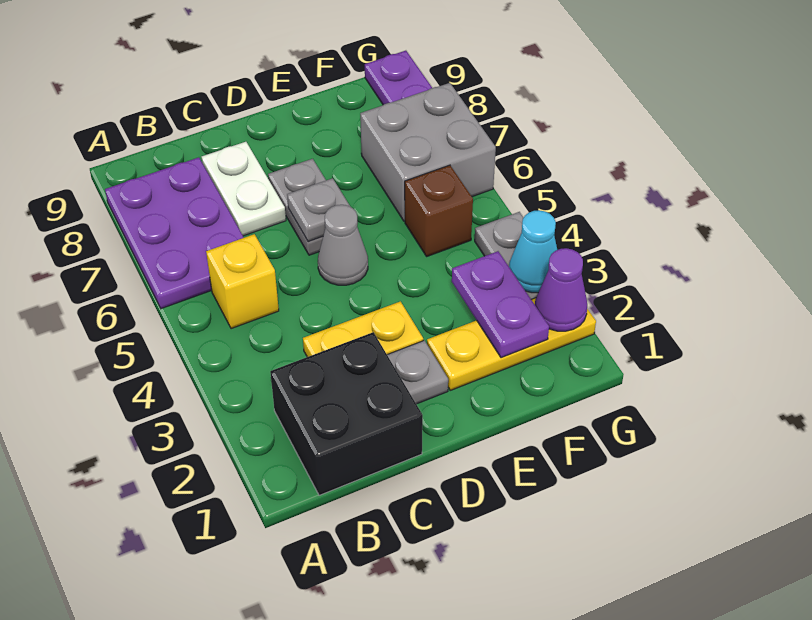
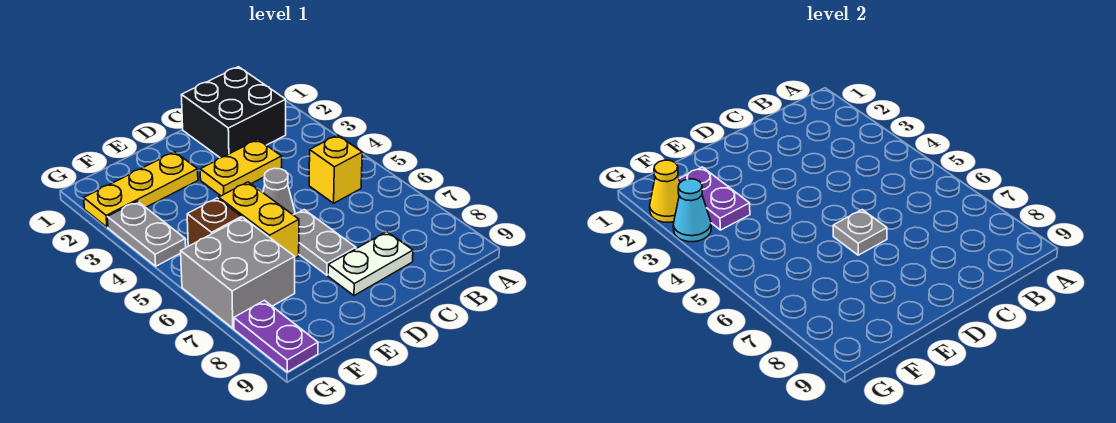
purple 2x3 plate [105,157,244,309] -> none
white 1x2 plate [202,142,286,236] -> white 1x2 plate turned to [328,232,413,296]
grey 1x1 plate [387,340,448,404] -> none
none -> yellow 1x2 brick [219,182,299,258]
purple 1x1 cone [535,248,587,331] -> yellow 1x1 cone [650,160,680,222]

